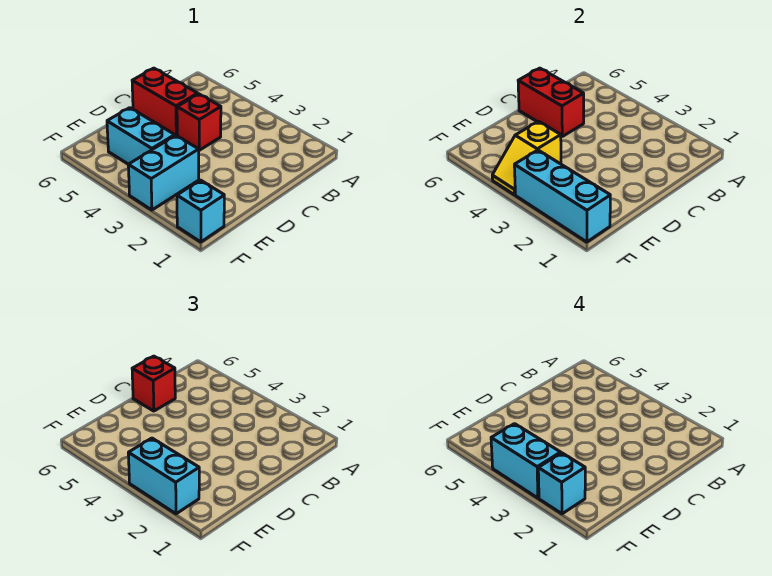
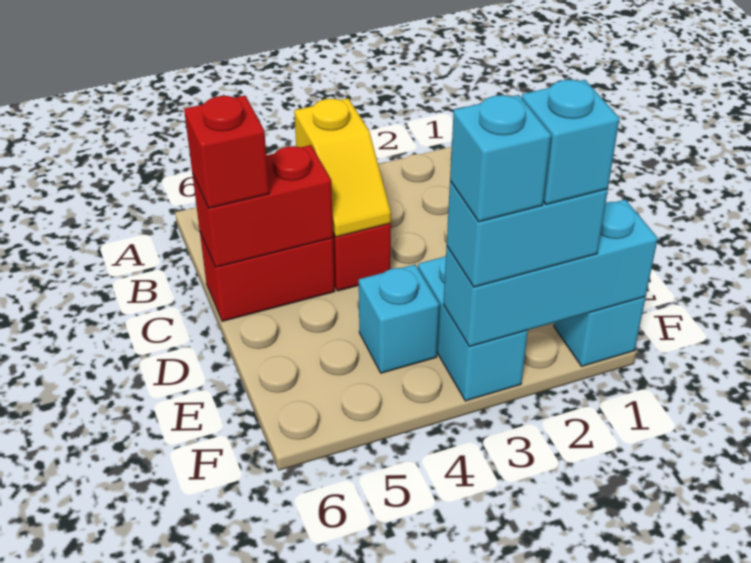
cyan 1x2 brick [107,108,175,164] -> cyan 1x1 brick [359,265,439,373]
yellow 1x2 slope [492,121,561,195] -> yellow 1x2 slope moved to [294,98,391,237]
cyan 1x2 brick [491,424,561,498] -> cyan 1x1 brick [450,95,551,222]

